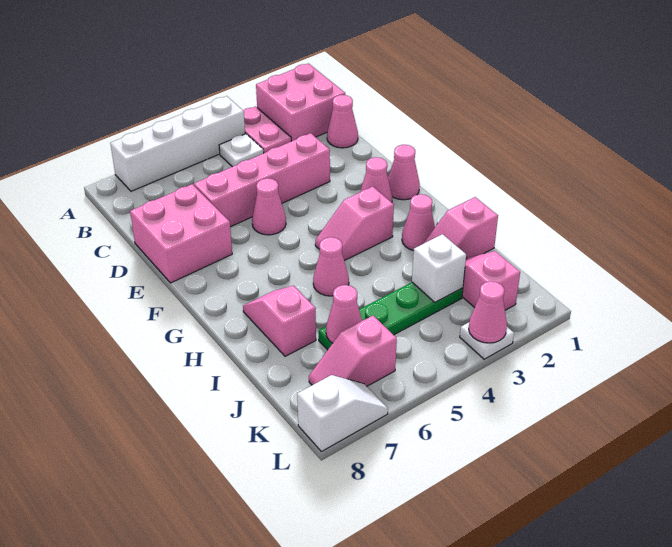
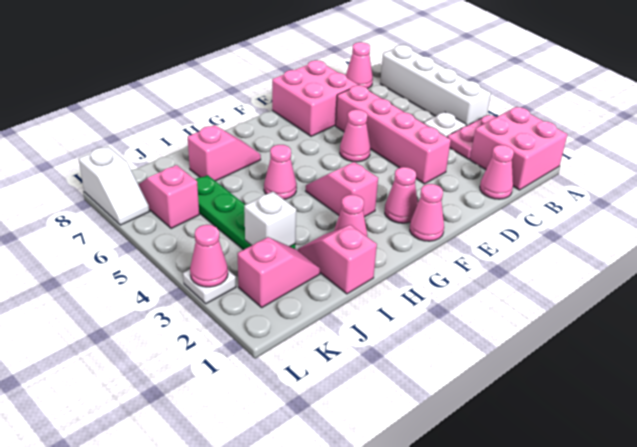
pink 1x1 cone [326,285,362,343] -> pink 1x1 cone moved to [346,42,373,89]

